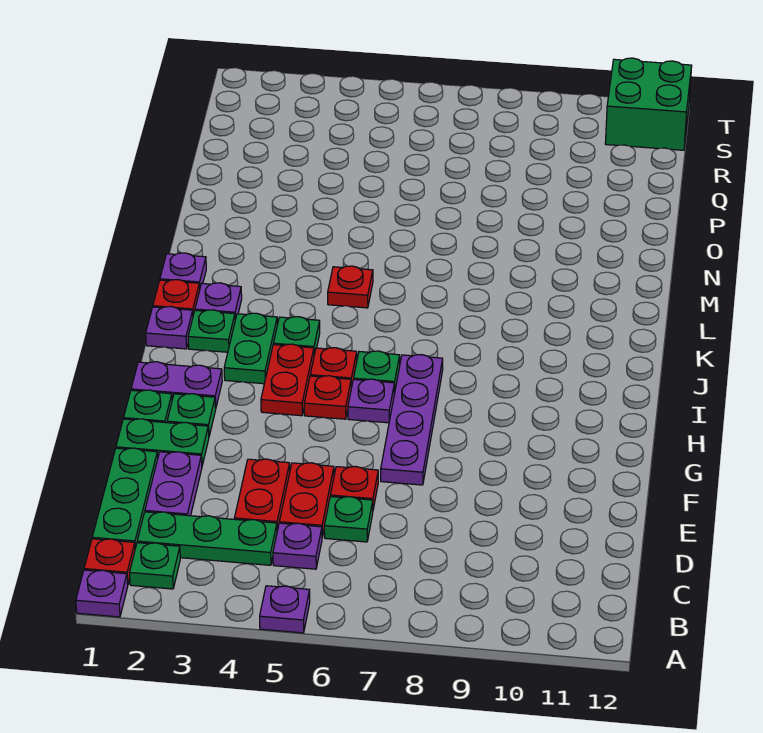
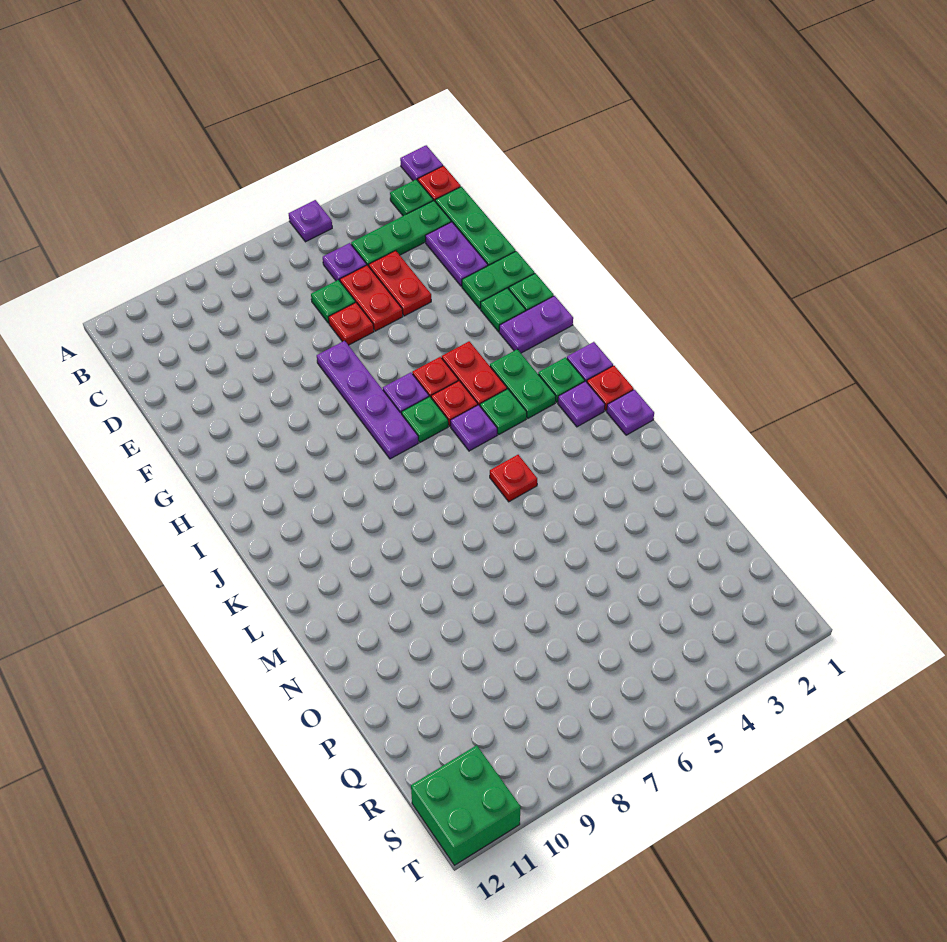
none -> purple 1x1 plate [450,405,497,451]

